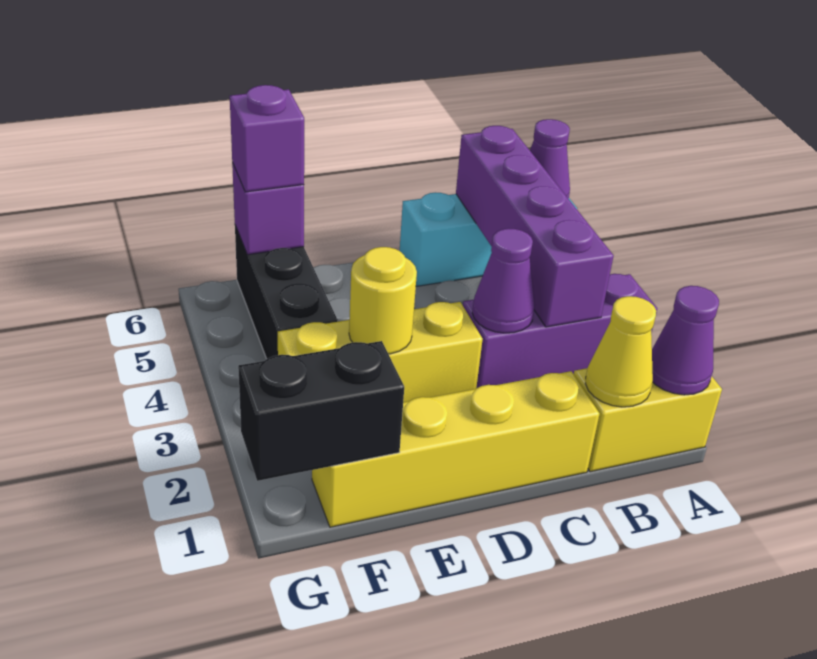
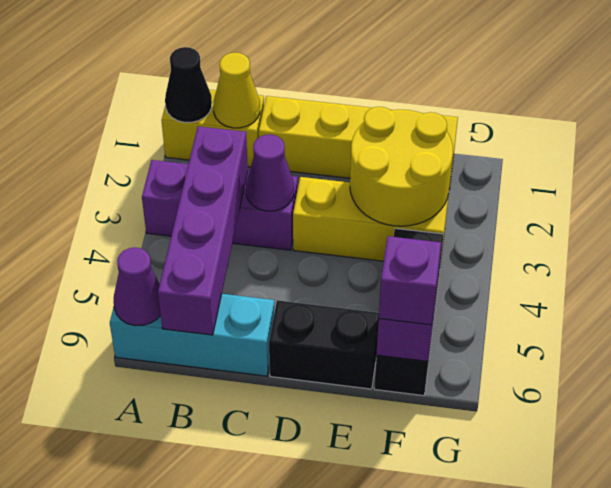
purple 1x1 cone [652,286,719,395] -> black 1x1 cone [165,47,212,122]
yellow 1x1 round brick [349,247,417,354] -> yellow 2x2 round brick [350,107,453,226]
black 1x2 brick [238,341,404,481] -> black 1x2 brick moved to [269,300,379,389]

